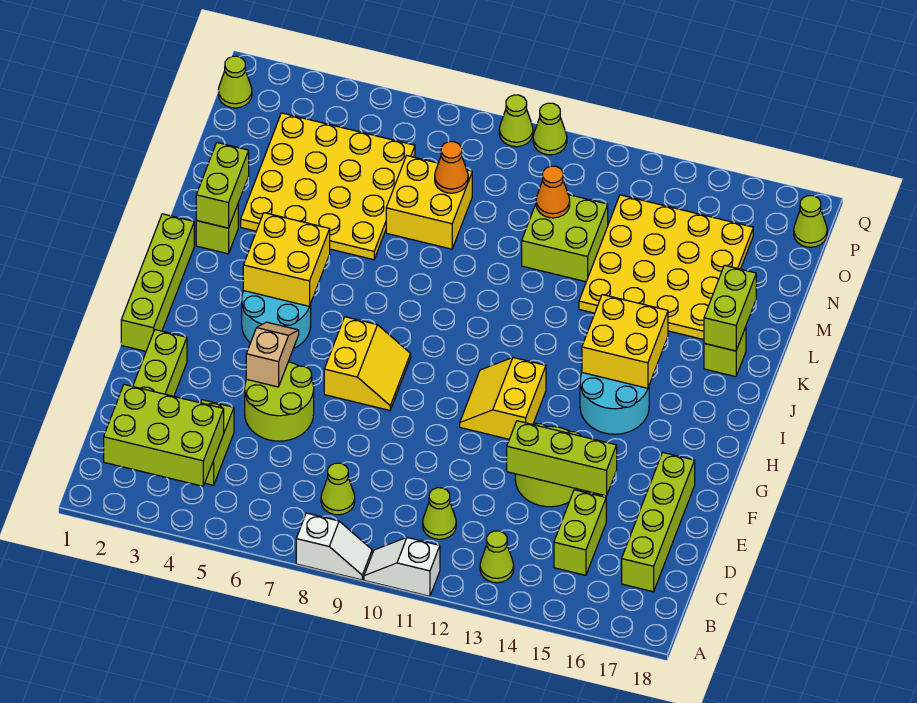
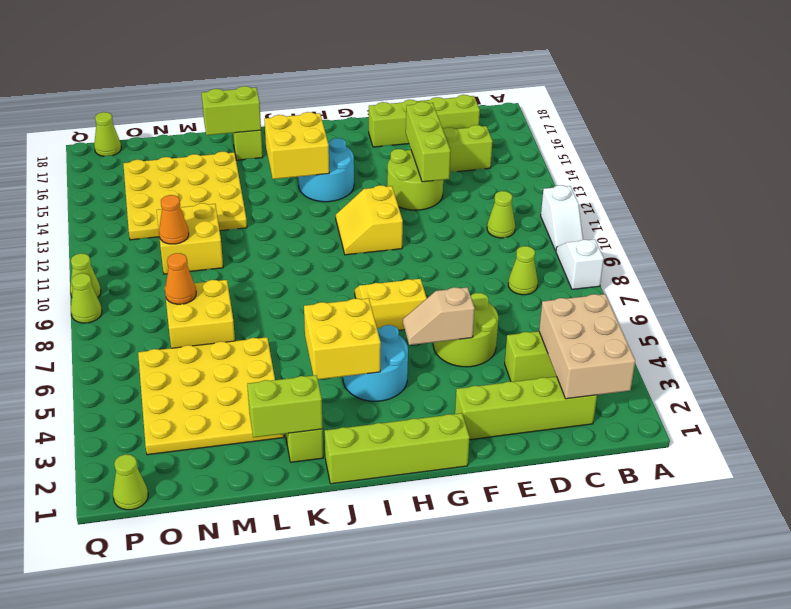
lime 2x3 brick [104,384,224,486] -> tan 2x3 brick [539,294,635,399]
lime 1x1 cone [480,531,514,583] -> none
yellow 2x2 slope [460,358,546,439] -> yellow 2x2 slope turned to [336,185,403,255]
lime 2x2 brick [522,195,608,282] -> yellow 2x2 brick [157,203,223,274]

